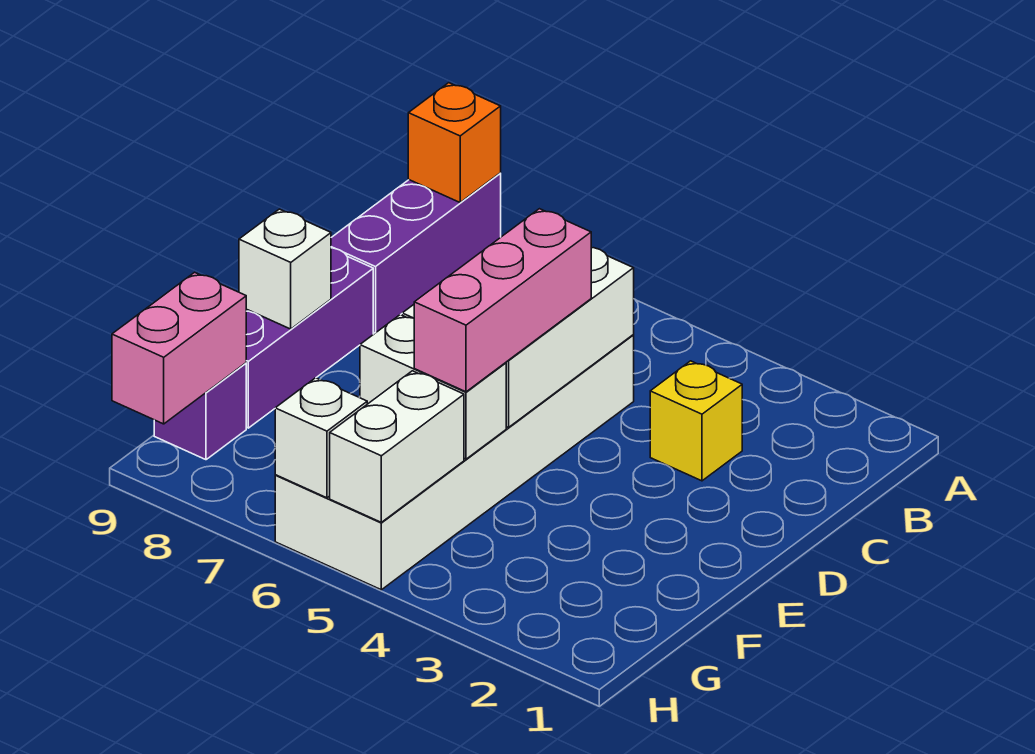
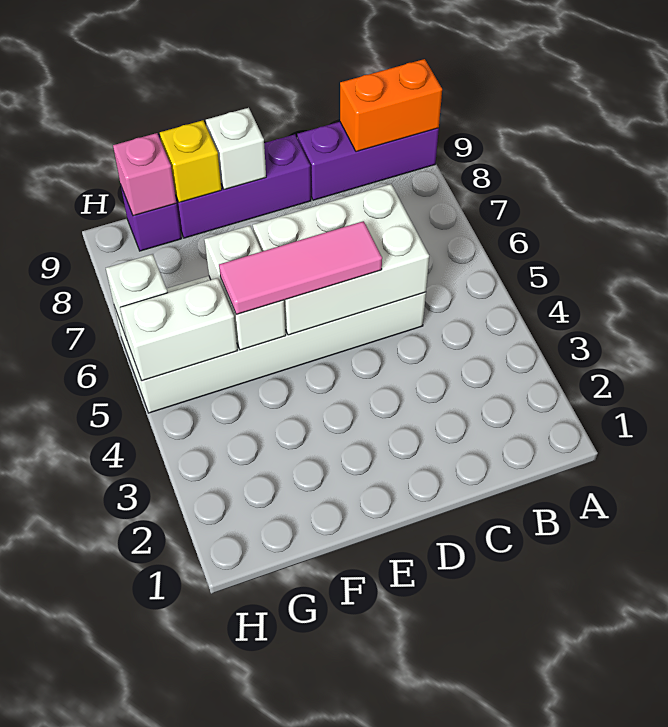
orange 1x1 brick [408,83,501,202] -> orange 1x2 brick [340,59,442,152]
yellow 1x1 brick [650,361,742,481] -> yellow 1x1 brick moved to [160,120,222,203]
pink 1x3 brick [414,209,591,392] -> pink 1x3 tile [219,221,382,314]
pink 1x2 brick [112,272,246,424] -> pink 1x1 brick [113,133,176,216]

